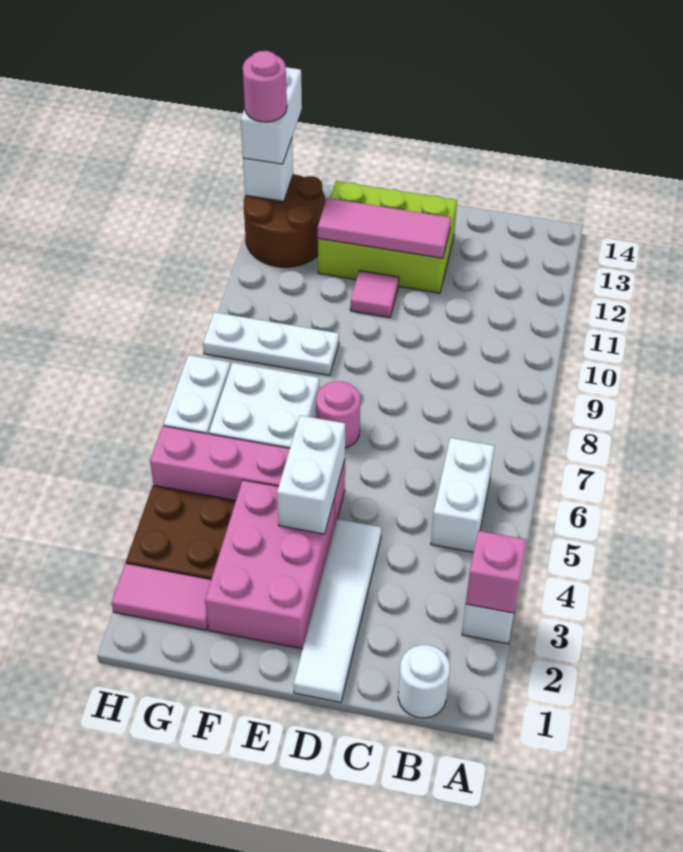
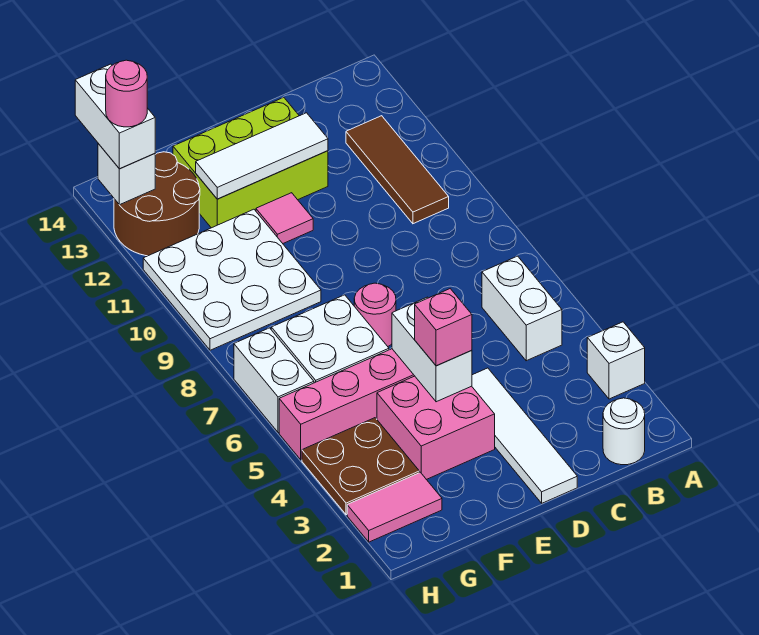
pink 1x1 brick [466,531,527,613] -> pink 1x1 brick moved to [415,289,472,366]
none -> brown 1x3 tile [346,116,449,224]
pink 1x3 tile [318,198,451,258] -> white 1x3 tile [196,113,328,199]
pink 2x3 brick [205,480,335,649] -> pink 2x2 brick [377,376,495,480]
white 1x3 plate [203,312,339,375] -> white 3x3 plate [143,209,321,350]

